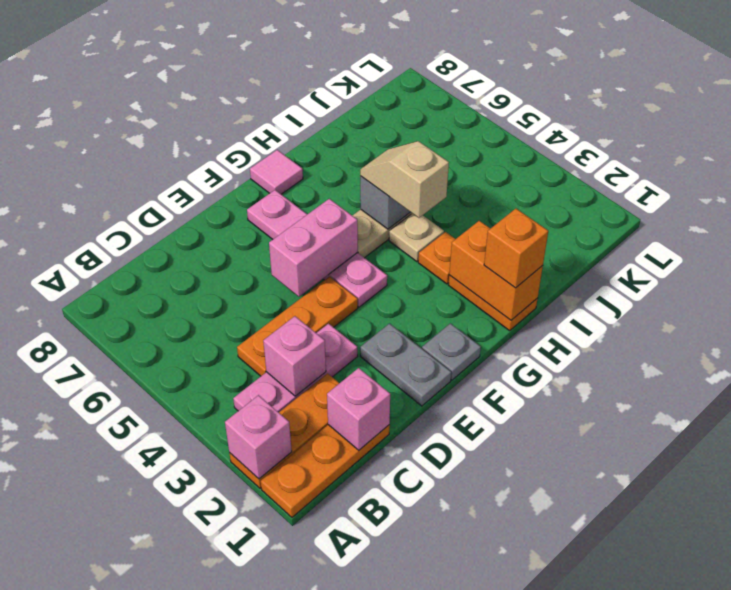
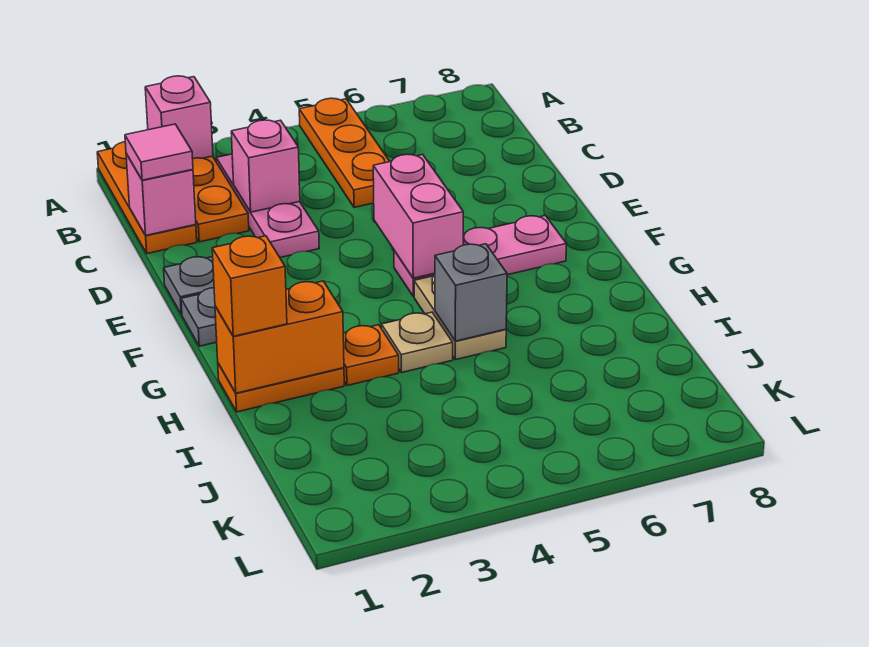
orange 1x3 plate [237,277,358,376] -> orange 1x3 plate moved to [299,98,390,207]
pink 1x4 plate [247,190,387,307] -> pink 1x3 plate [394,216,566,297]
pink 1x1 tile [250,150,303,194] -> pink 1x1 tile moved to [125,124,193,180]
tan 1x2 slope [360,141,449,218] -> none

